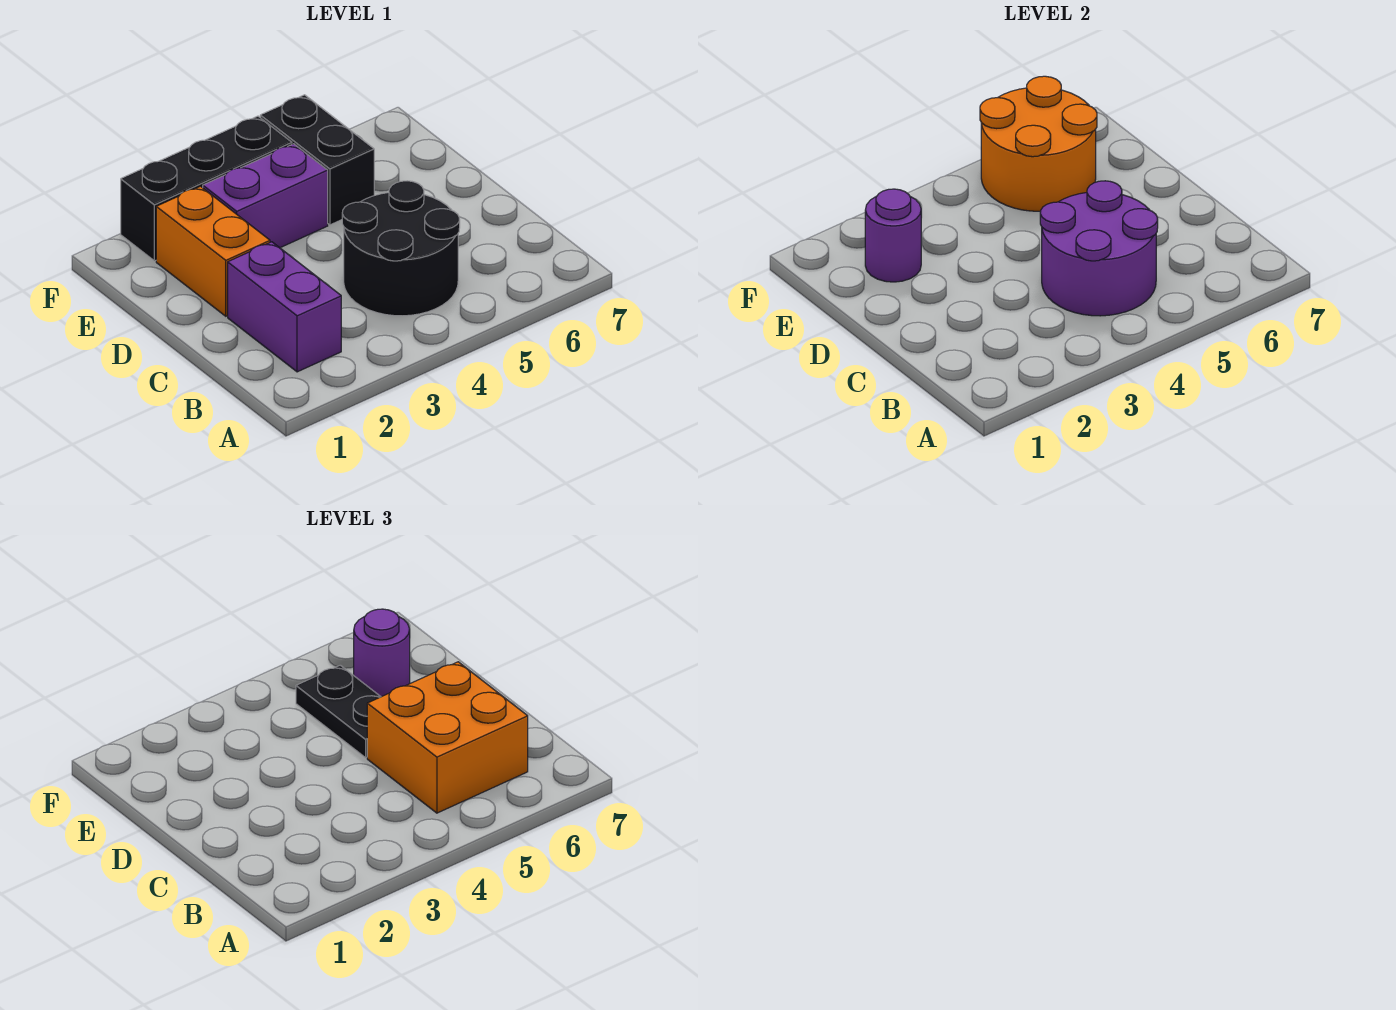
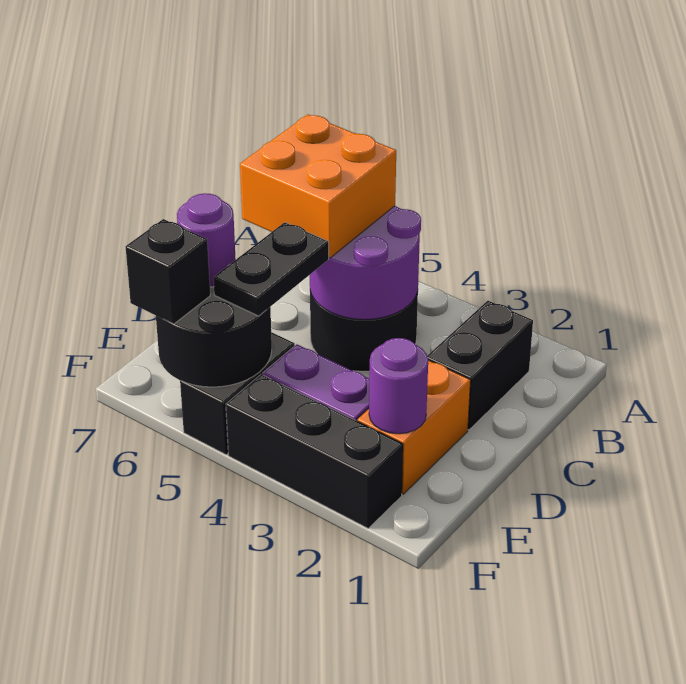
purple 1x2 brick [228,242,341,372] -> black 1x2 brick [427,301,533,430]
orange 2x2 round brick [980,76,1097,211] -> black 2x2 round brick [156,287,272,387]
none -> black 1x1 brick [125,219,210,324]

